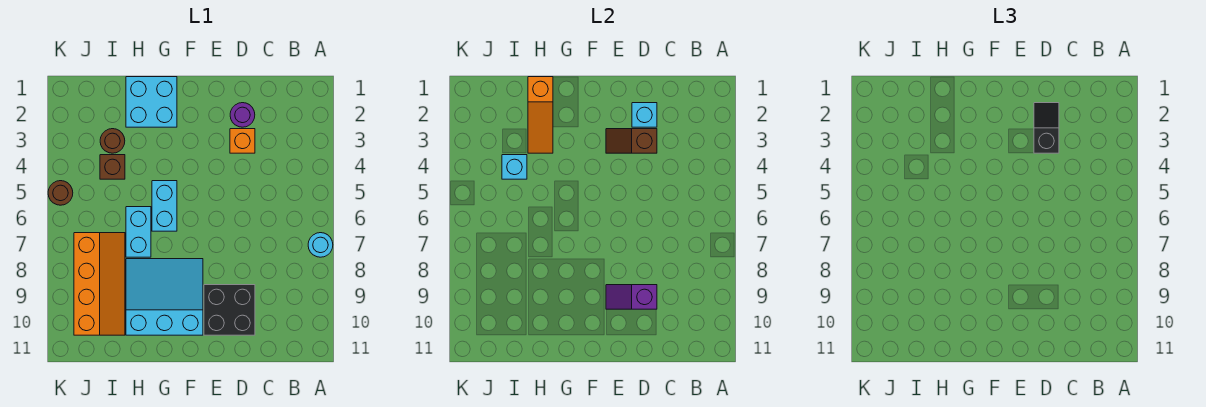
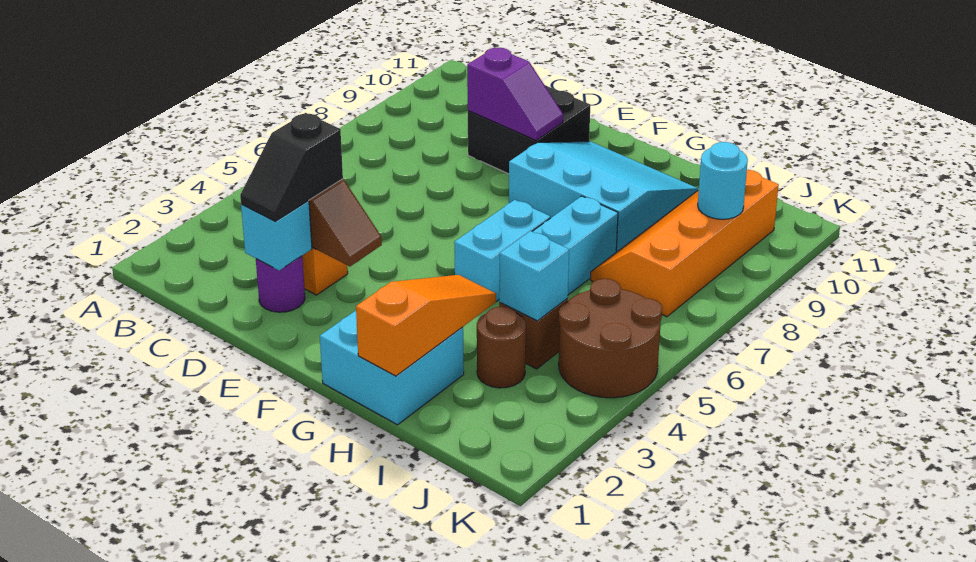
cyan 1x1 round brick [308,233,333,257] -> cyan 1x1 round brick moved to [698,142,748,219]
cyan 3x3 slope [126,259,203,335] -> cyan 3x3 slope turned to [509,142,698,252]
brown 1x1 round brick [48,181,73,205] -> brown 2x2 round brick [559,279,662,398]

